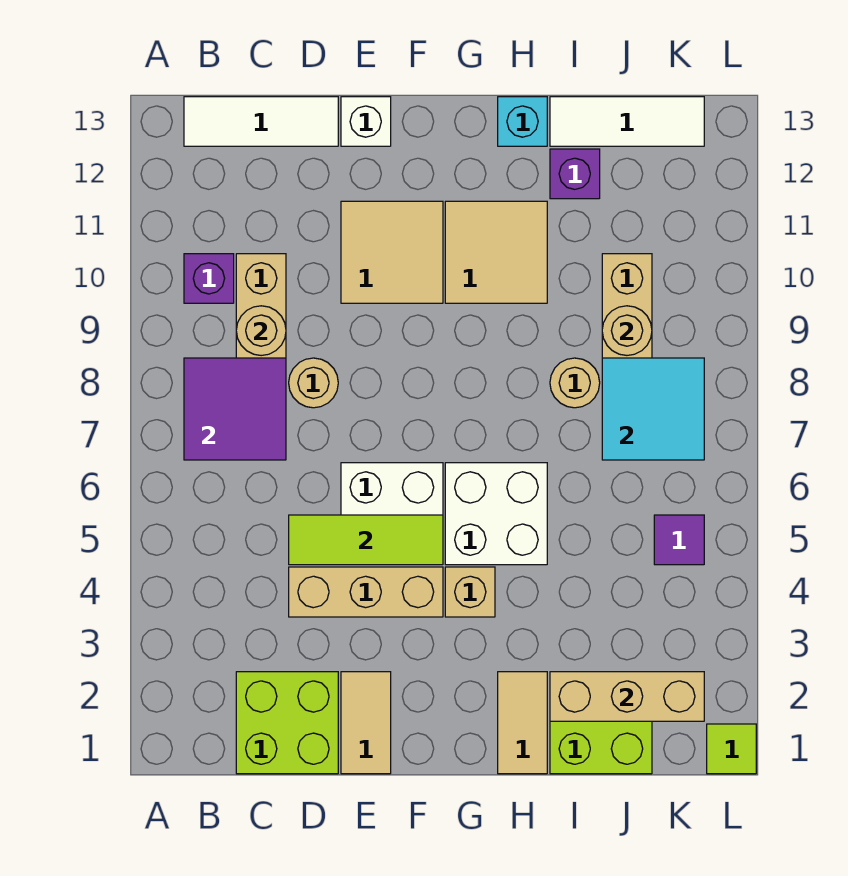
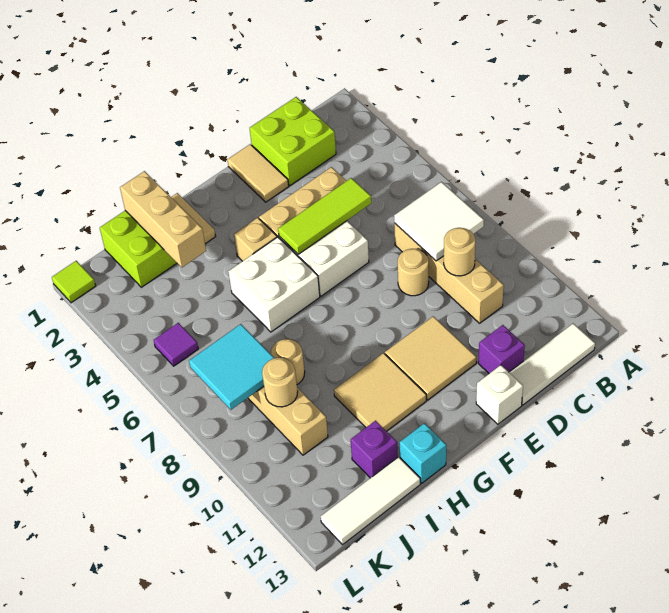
purple 2x2 tile [184,358,286,460] -> white 2x2 tile [394,182,484,261]
purple 1x1 brick [184,254,234,303] -> purple 1x1 brick moved to [478,325,525,373]
tan 1x3 brick [550,672,704,721] -> tan 1x3 brick turned to [120,171,206,267]

